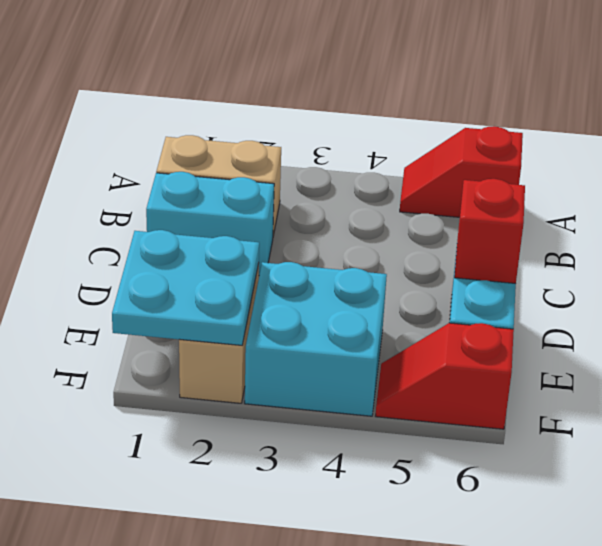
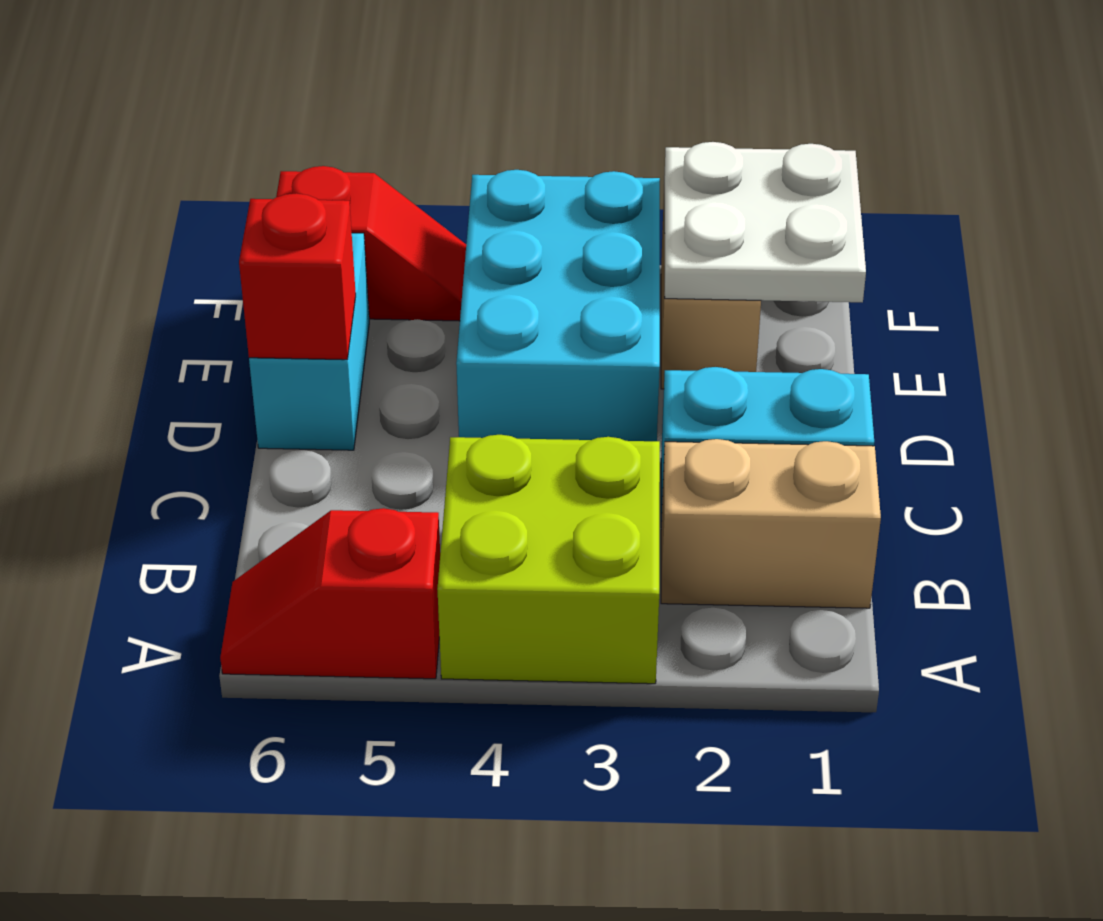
none -> lime 2x2 brick [437,435,660,684]
red 1x2 slope [400,126,523,217] -> red 1x2 slope turned to [220,508,440,679]
cyan 2x2 plate [112,230,259,345] -> white 2x2 plate [664,142,866,302]
cyan 2x2 brick [245,262,387,416] -> cyan 2x3 brick [456,170,660,441]

